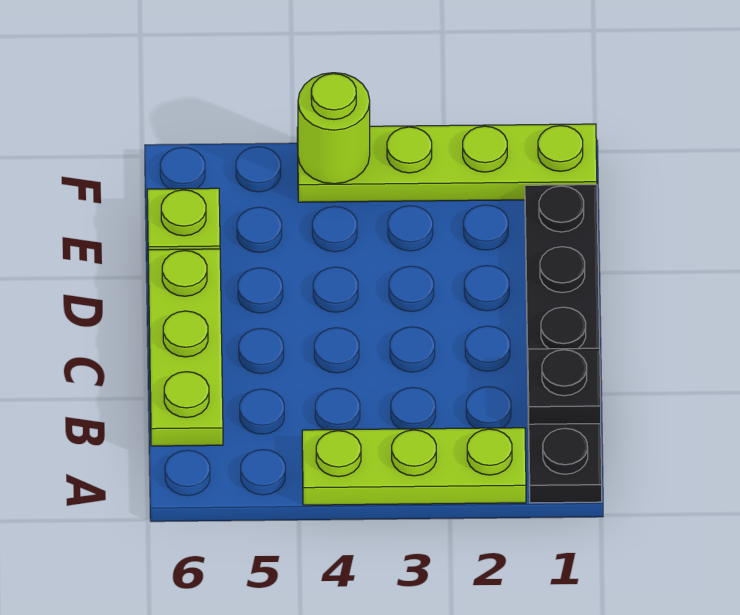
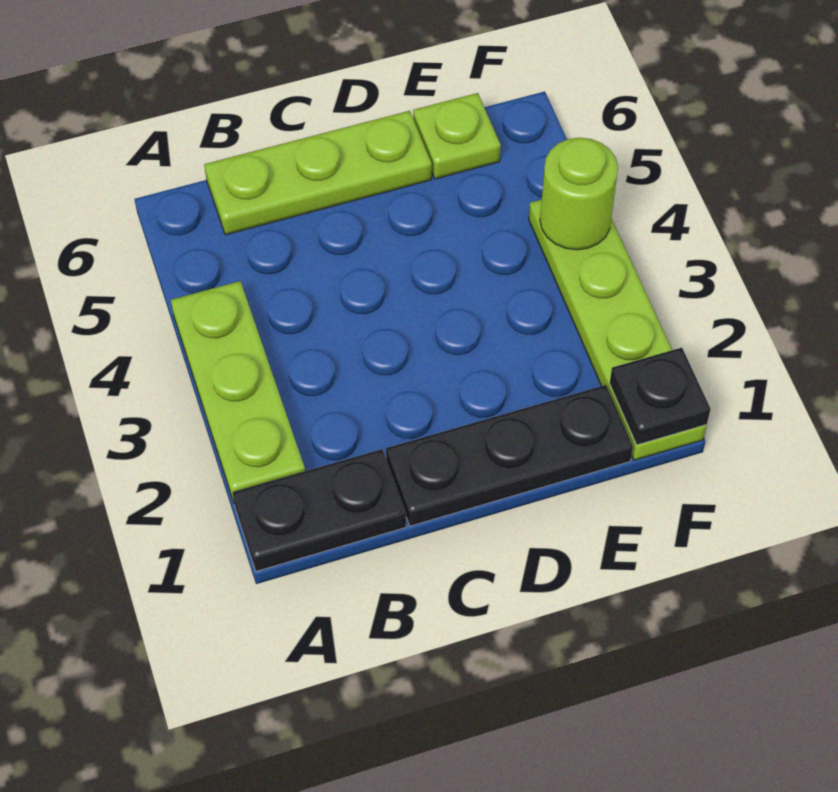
black 1x1 plate [528,348,601,424] -> black 1x1 plate moved to [610,348,711,445]

